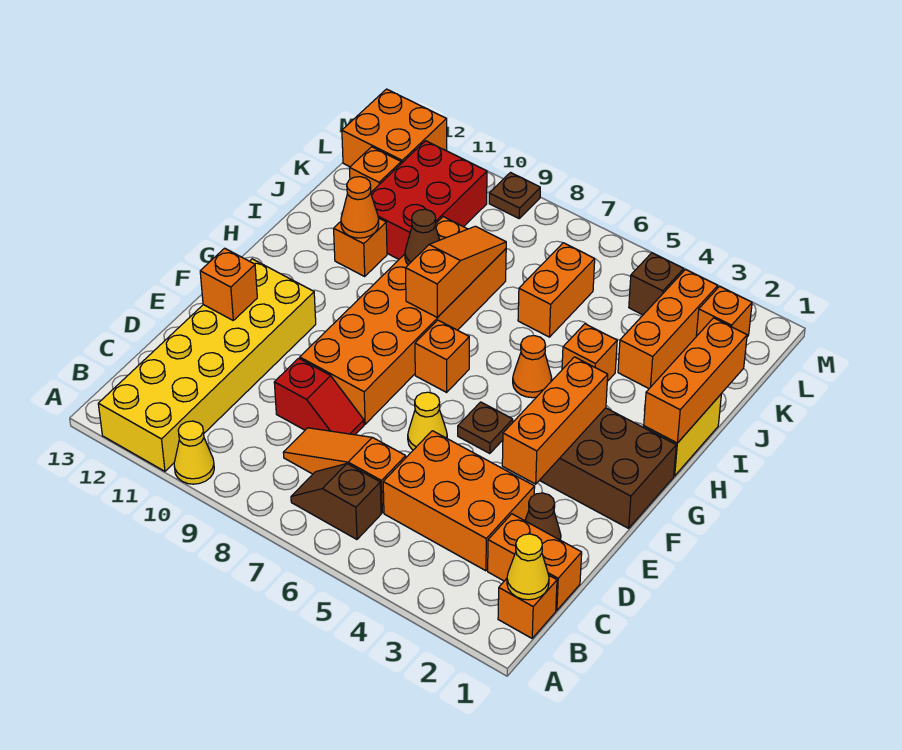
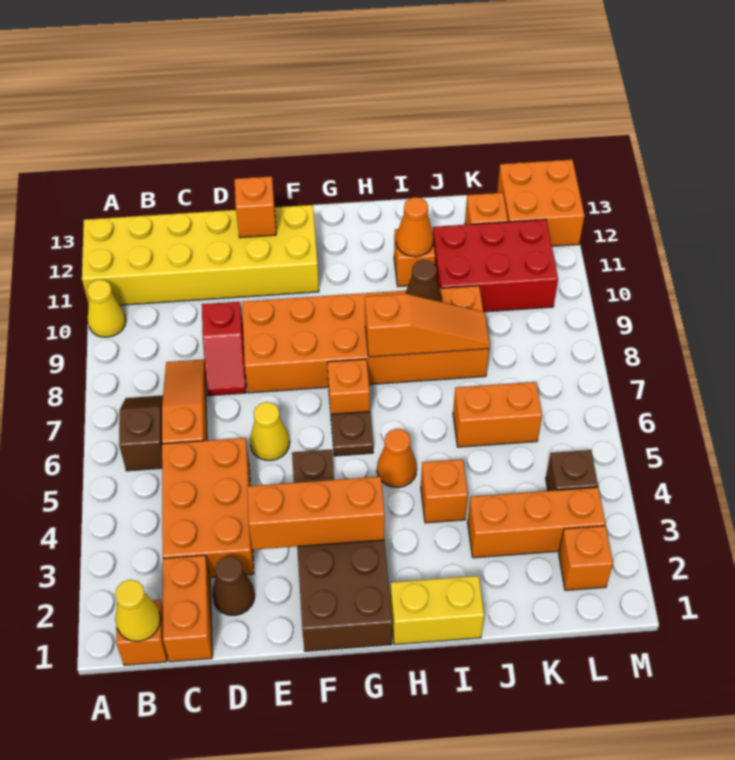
orange 1x3 brick [644,318,747,443] -> none
brown 1x1 plate [489,173,540,218] -> brown 1x1 plate moved to [331,412,373,456]

